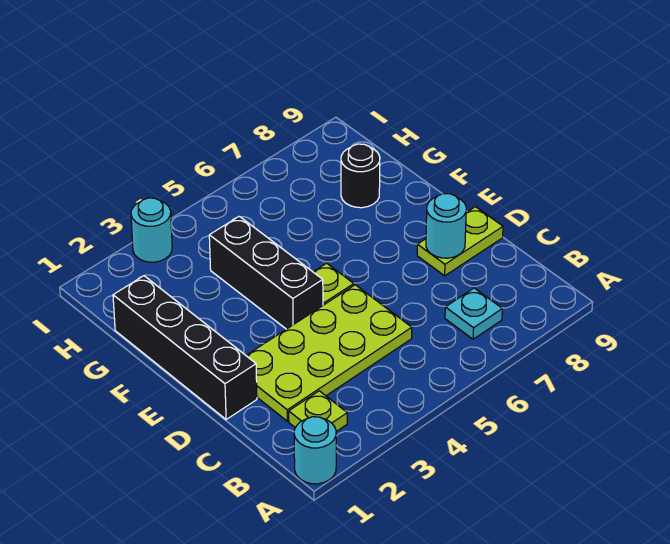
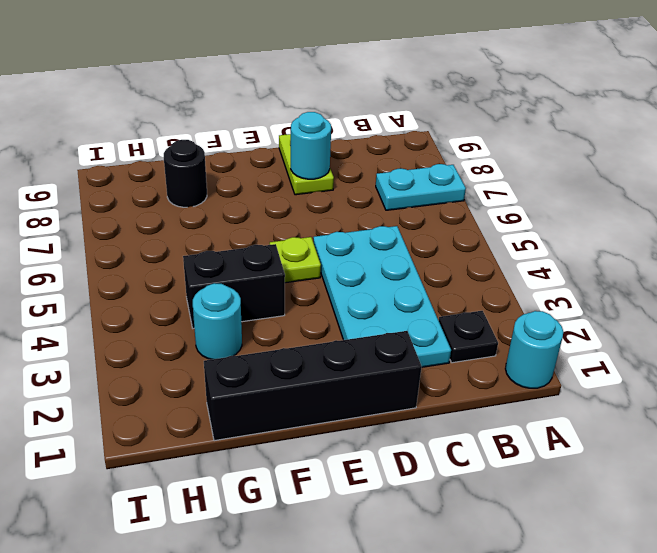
lime 1x1 plate [289,391,347,432] -> black 1x1 plate [439,311,498,363]
cyan 1x1 plate [445,288,502,339] -> cyan 1x2 plate [376,164,466,210]
lime 2x4 plate [246,285,412,421] -> cyan 2x4 plate [313,226,451,367]
black 1x3 brick [209,216,323,329] -> black 1x2 brick [183,244,285,328]
cyan 1x1 round brick [131,198,172,262] -> cyan 1x1 round brick moved to [193,283,242,359]

